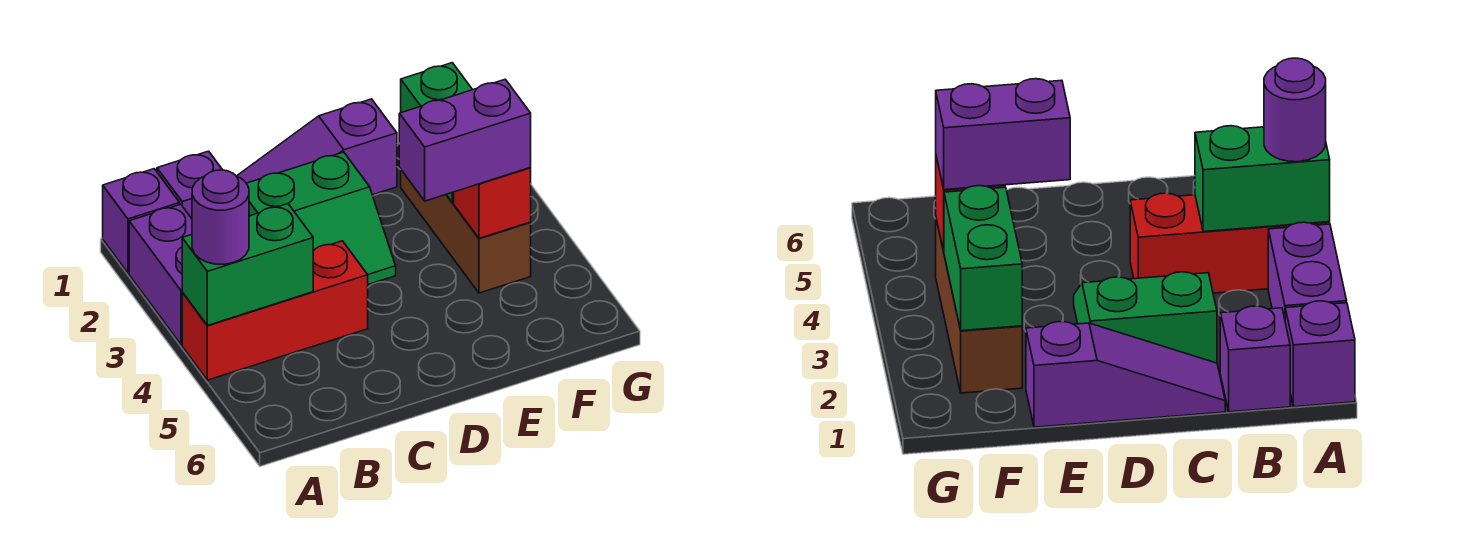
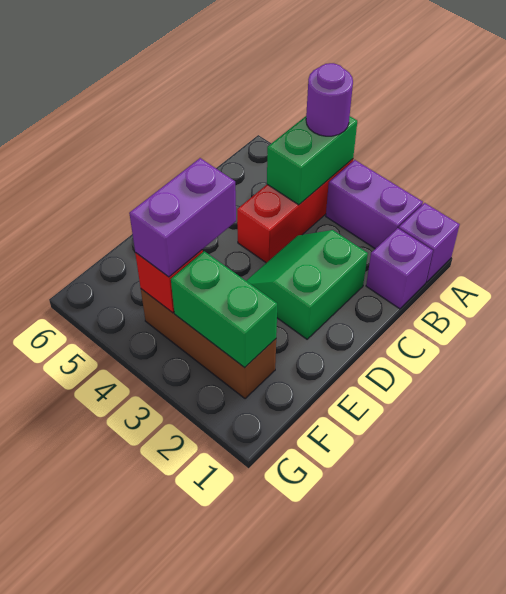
purple 1x3 slope [237,99,397,195] -> none

